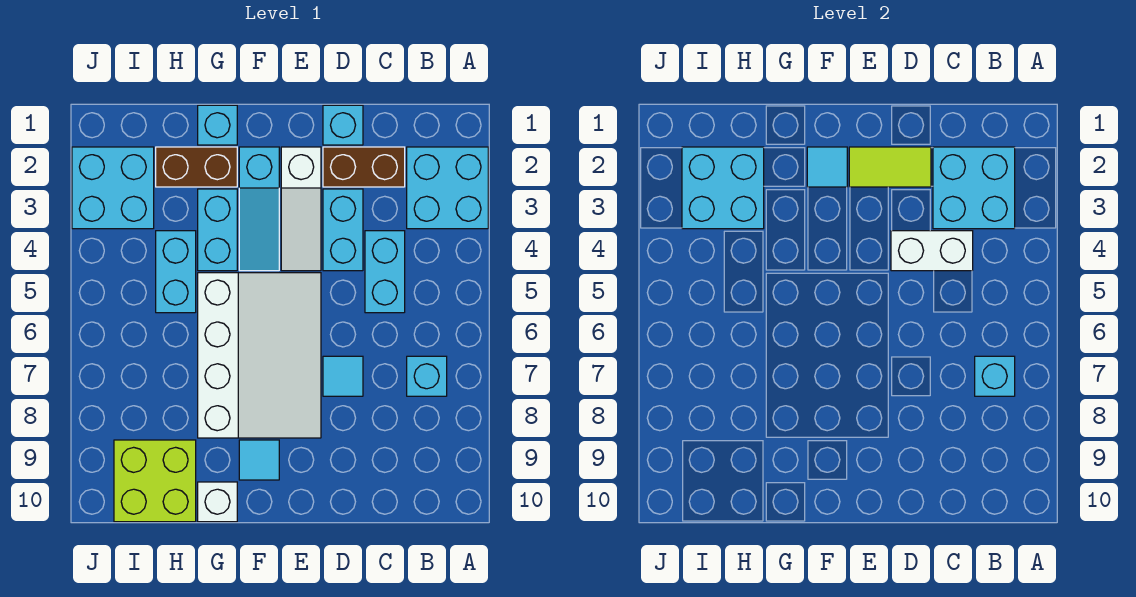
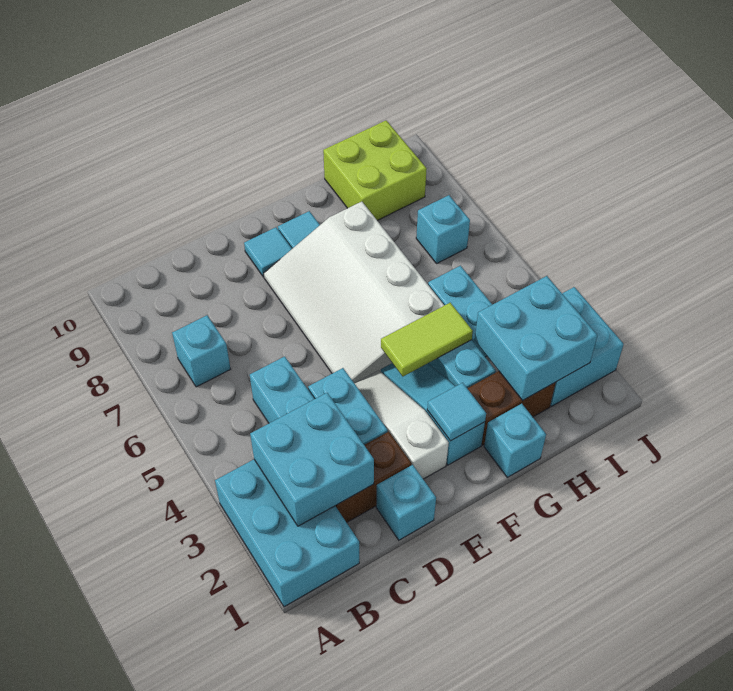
cyan 2x2 brick [407,147,488,229] -> cyan 2x3 brick [215,459,359,607]
cyan 1x1 brick [975,356,1015,396] -> cyan 1x1 brick moved to [416,195,470,263]
white 1x2 brick [891,231,973,271] -> none
lime 1x2 tile [849,147,931,187] -> lime 1x2 tile moved to [381,303,473,376]
cyan 1x1 tile [323,356,363,396] -> cyan 1x1 tile moved to [244,227,292,277]
white 1x1 brick [198,482,237,522] -> none

